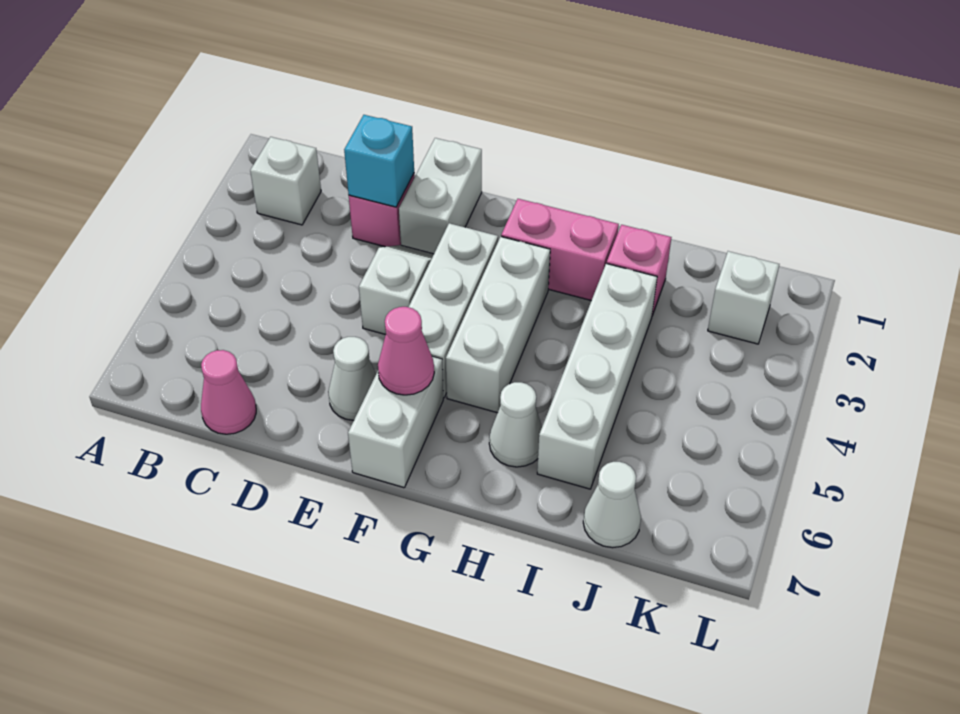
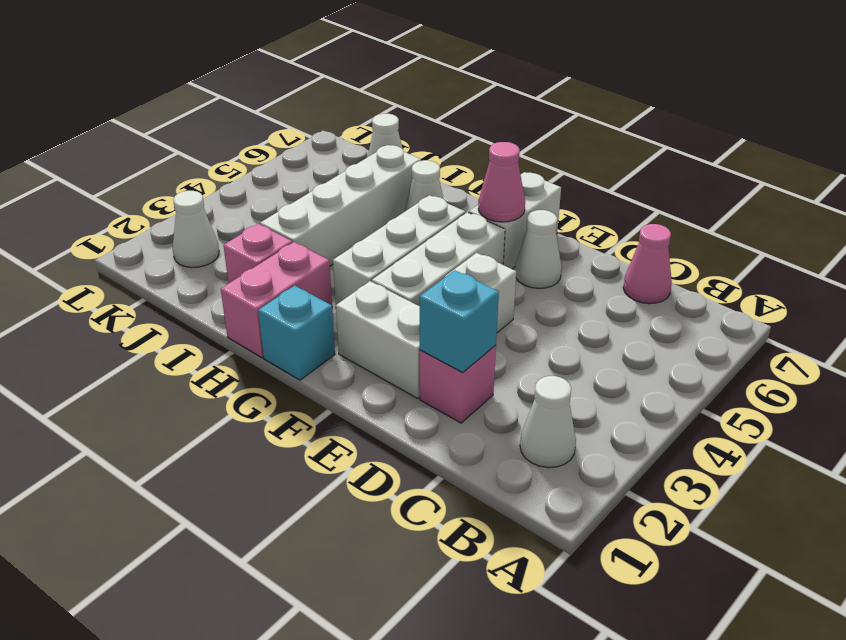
white 1x1 brick [250,137,321,225] -> white 1x1 cone [520,376,576,468]
white 1x2 brick [399,138,482,254] -> white 1x2 brick turned to [336,281,420,399]
none -> cyan 1x1 brick [258,286,335,380]
pink 1x2 brick [501,199,619,301] -> pink 1x2 brick turned to [221,242,332,358]
white 1x1 brick [708,251,779,344] -> white 1x1 cone [173,191,219,267]

